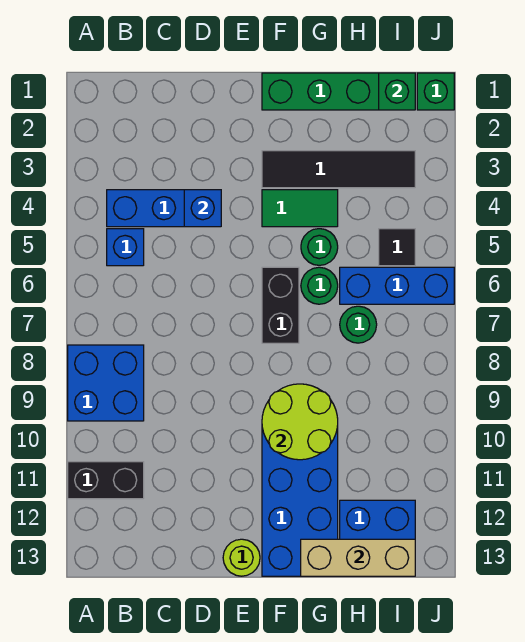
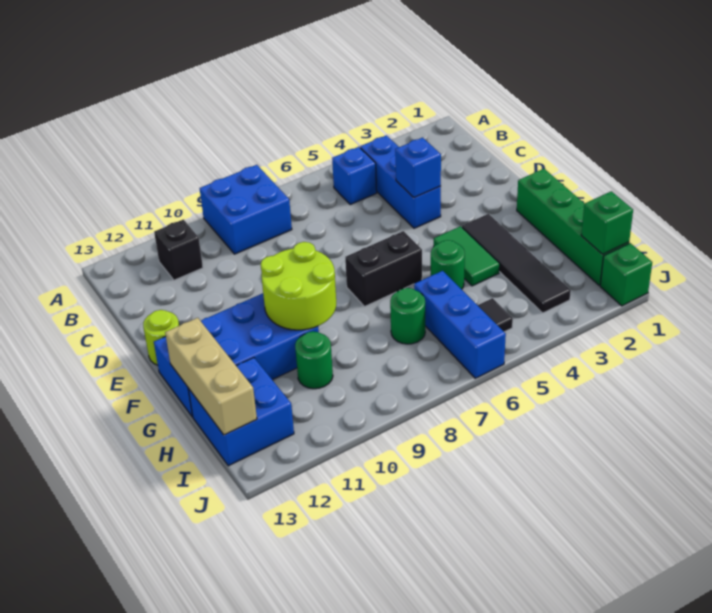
black 1x2 brick [68,462,144,499] -> black 1x1 brick [154,219,203,280]
green 1x1 round brick [301,267,338,304] -> green 1x1 round brick moved to [295,331,333,389]

